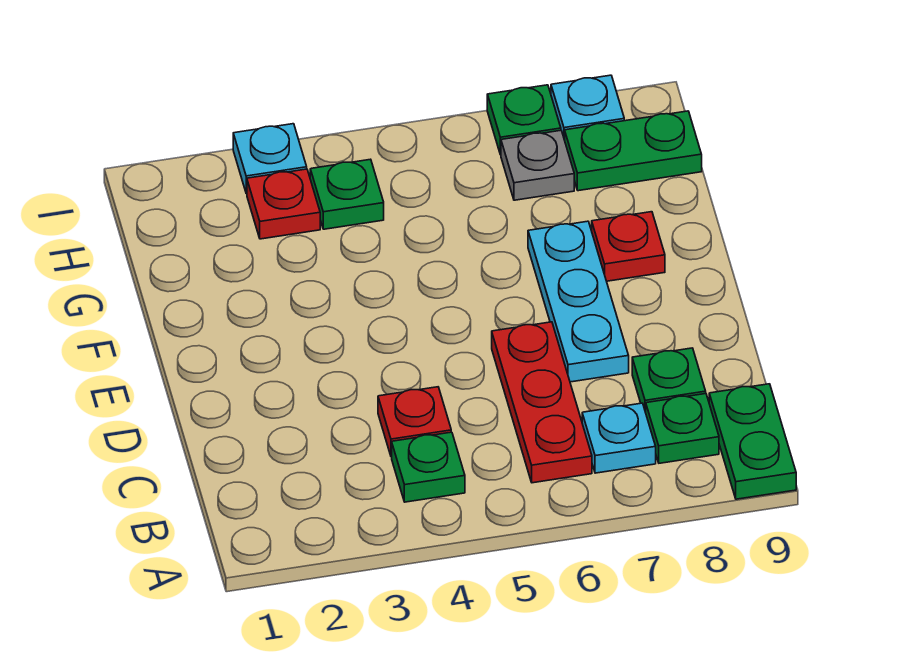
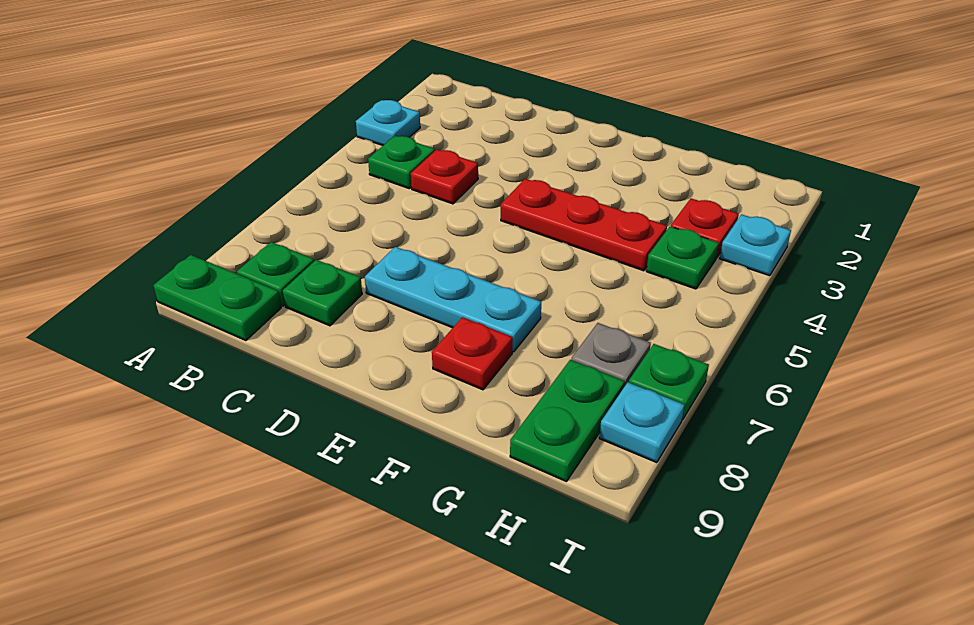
red 1x3 plate [492,322,592,483] -> red 1x3 plate moved to [501,179,667,271]
cyan 1x1 plate [582,403,656,473] -> cyan 1x1 plate moved to [356,100,420,145]

